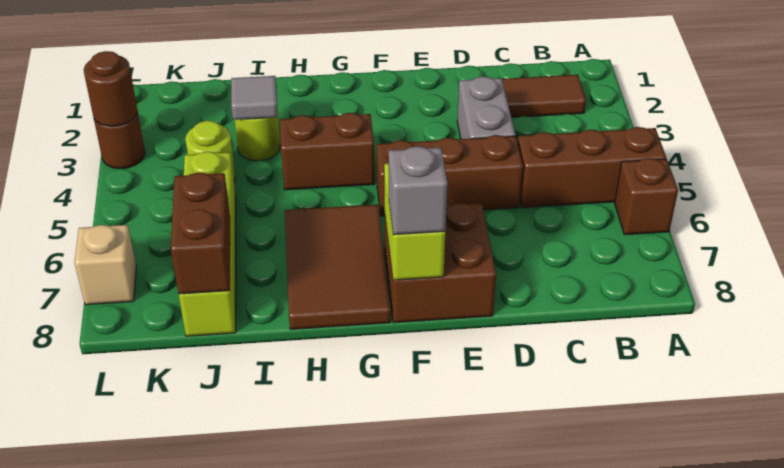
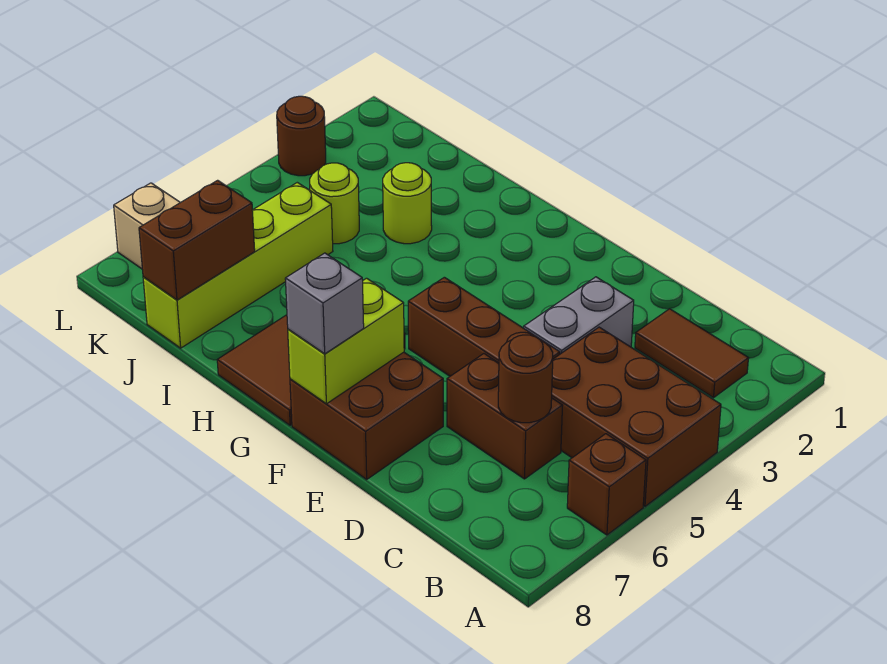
brown 1x3 brick [518,127,666,208] -> brown 2x3 brick [552,327,721,506]
brown 1x2 brick [280,113,375,190] -> brown 1x2 brick moved to [447,354,563,479]
grey 1x1 tile [231,76,277,120] -> none
brown 1x1 round brick [84,51,138,126] -> brown 1x1 round brick moved to [498,335,553,423]

